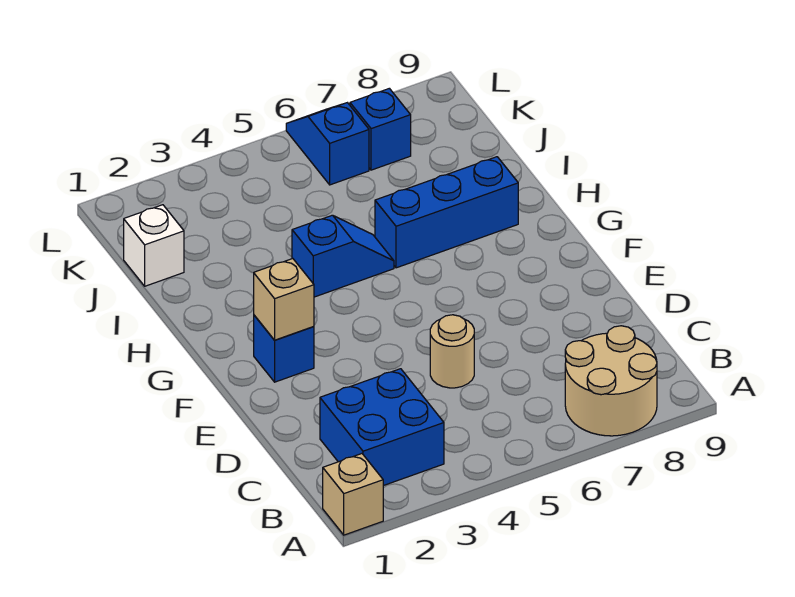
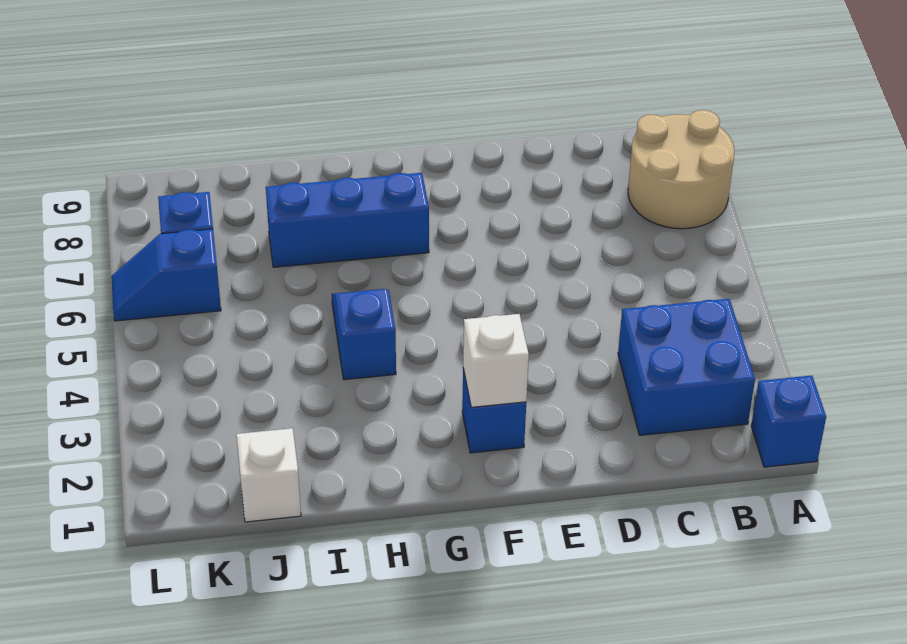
tan 1x1 brick [323,454,383,535] -> blue 1x1 brick [751,376,826,467]
tan 1x1 round brick [430,315,474,388] -> none
tan 1x1 brick [254,259,314,340] -> white 1x1 brick [463,314,529,407]
blue 1x3 brick [375,157,518,268] -> blue 1x3 brick turned to [266,173,429,267]

